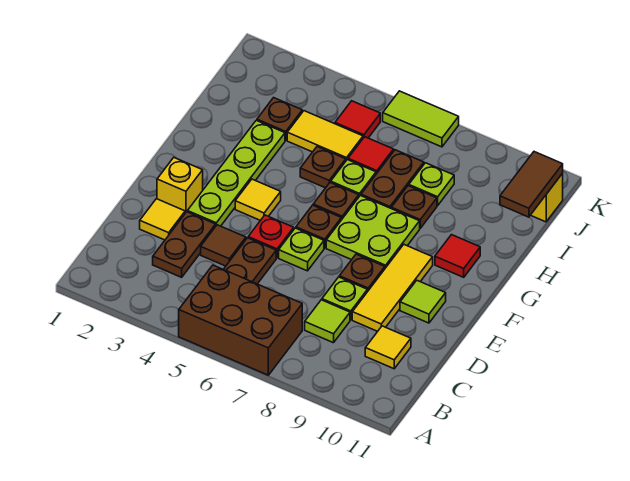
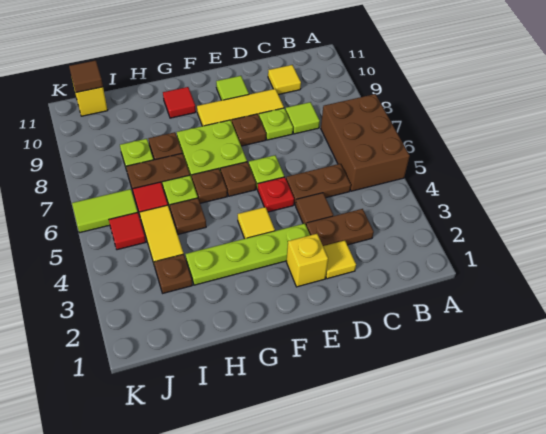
brown 1x2 tile [500,152,563,217] -> brown 1x1 tile [69,60,103,92]
lime 1x2 tile [383,91,459,147] -> lime 1x2 tile turned to [72,189,138,233]

